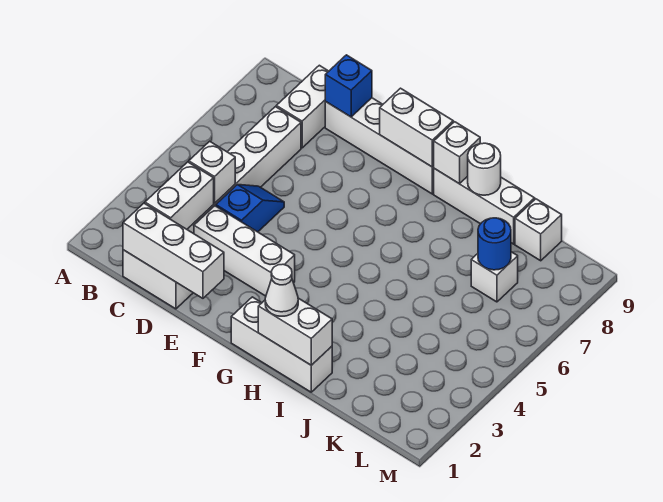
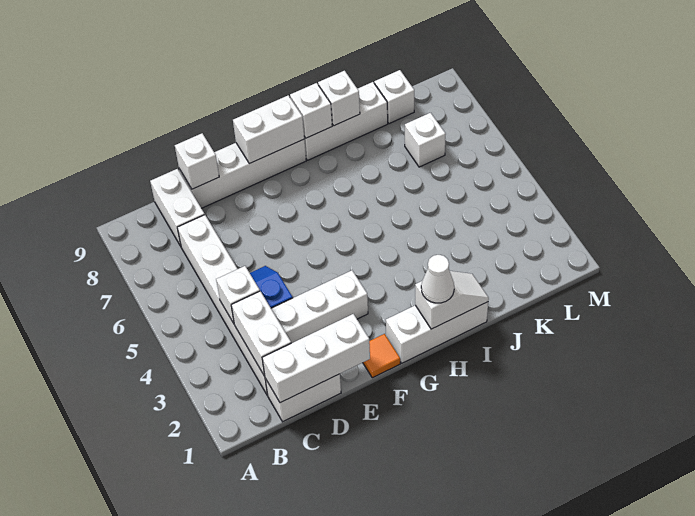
blue 1x1 brick [325,55,372,117] -> white 1x1 brick [175,133,219,189]
none -> orange 1x1 tile [363,334,400,378]
white 1x2 brick [258,298,332,365] -> white 1x2 slope [415,271,489,329]
white 1x1 round brick [468,143,501,195] -> white 1x1 brick [318,71,360,126]
blue 1x1 round brick [478,218,511,270] -> none

